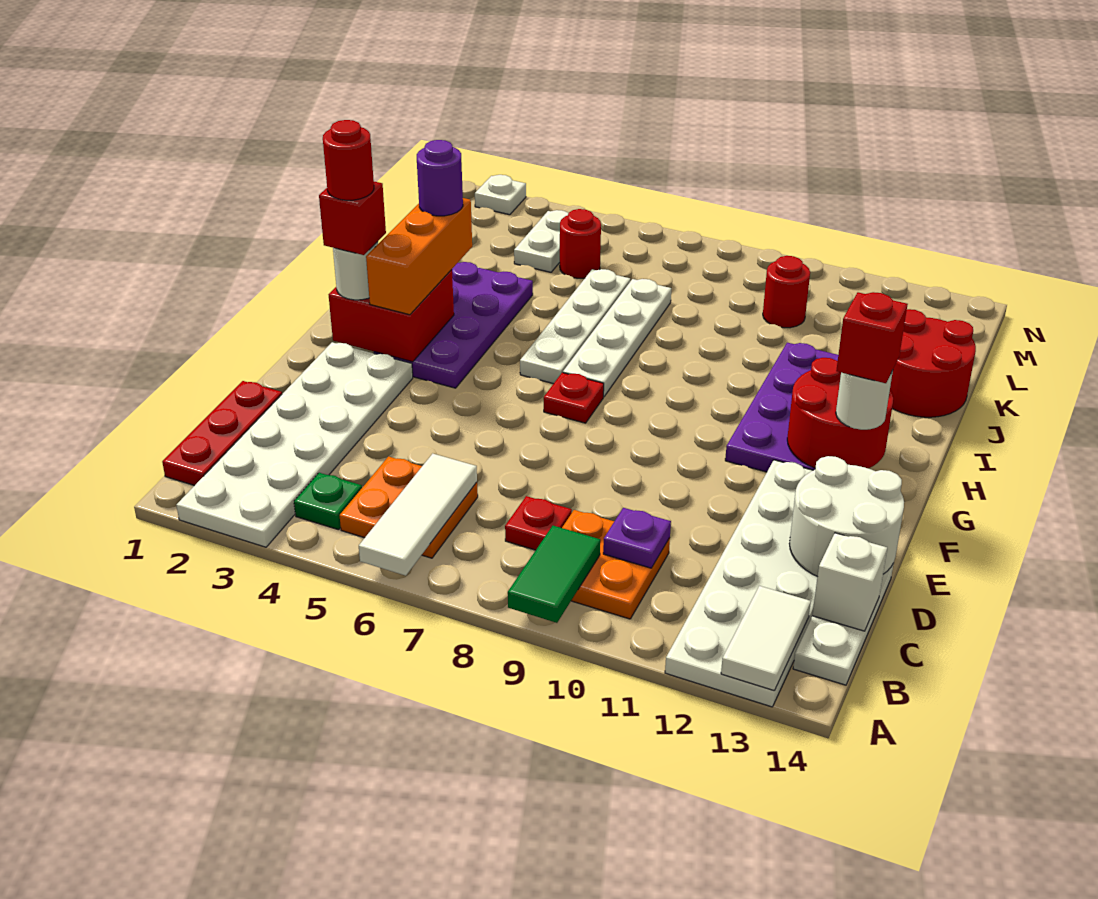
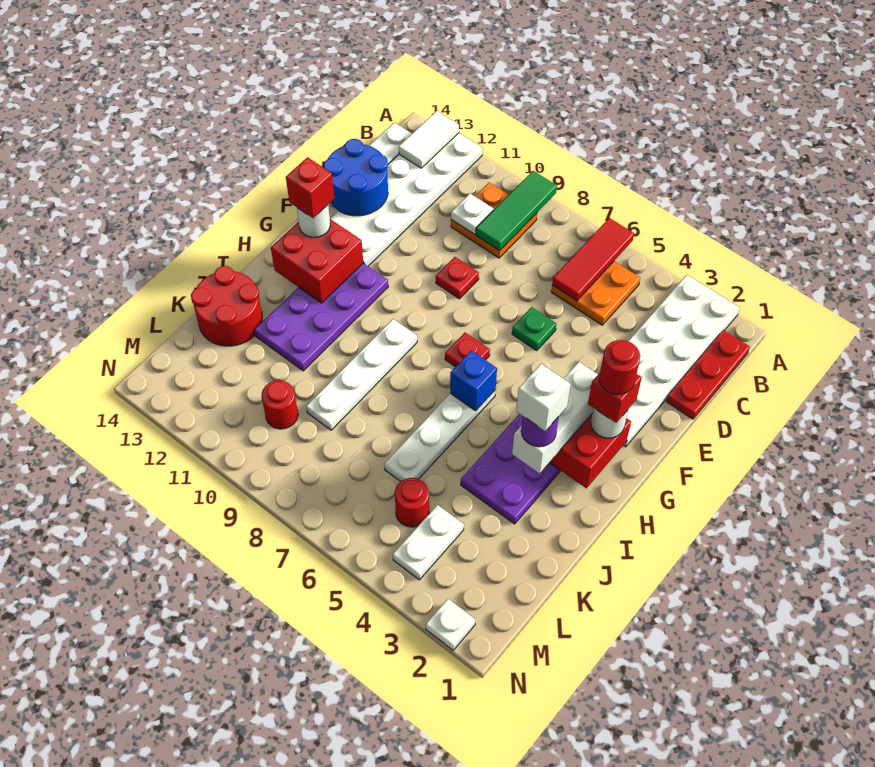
white 1x3 tile [359,454,477,576] -> red 1x3 tile [552,218,634,301]
green 1x2 tile [508,526,600,623] -> green 1x3 tile [476,171,557,251]
green 1x1 plate [294,473,362,530] -> green 1x1 plate moved to [512,307,556,351]
red 1x1 plate [505,496,572,550] -> red 1x1 plate moved to [436,257,479,299]
purple 1x1 plate [603,508,671,568] -> white 1x1 plate [451,194,494,235]
white 1x1 brick [812,533,887,631] -> white 1x1 brick moved to [516,364,571,431]
white 2x2 round brick [789,456,904,577] -> blue 2x2 round brick [324,139,388,216]
orange 1x3 brick [366,198,472,315] -> white 1x3 brick [512,362,598,473]
red 2x2 round brick [787,358,893,469] -> red 2x2 brick [271,219,363,303]
none -> blue 1x1 brick [450,351,497,411]
white 1x4 plate [563,279,671,397] -> white 1x4 plate moved to [306,319,417,430]

